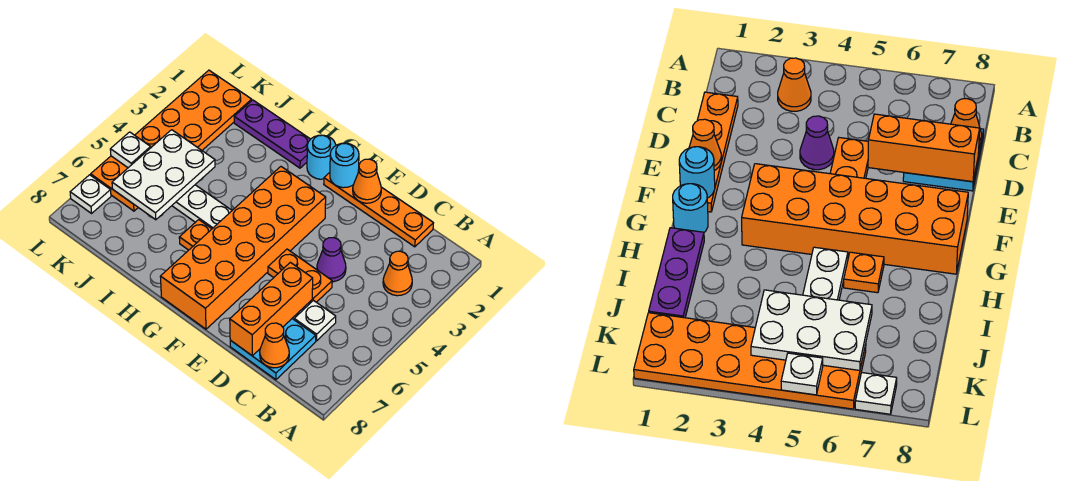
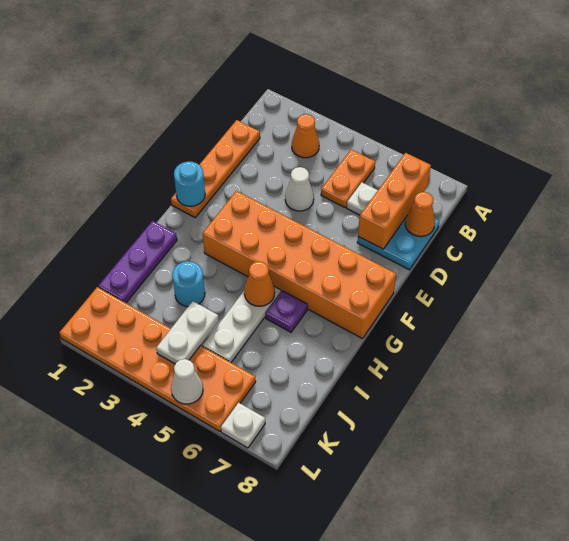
purple 1x1 cone [317,238,346,282] -> white 1x1 cone [285,167,314,211]
orange 1x2 plate [268,249,332,303] -> orange 1x2 plate moved to [321,150,375,207]
orange 1x3 brick [230,262,313,356] -> orange 1x3 brick turned to [358,153,431,249]
orange 1x1 cone [353,159,381,203] -> orange 1x1 cone moved to [244,262,275,306]
cyan 1x1 round brick [307,135,336,179] -> cyan 1x1 round brick moved to [172,261,205,307]
orange 1x1 plate [179,220,212,250] -> purple 1x1 plate [265,291,307,332]
white 2x3 plate [112,130,215,220] -> white 1x2 plate [156,301,219,364]
white 1x1 plate [110,132,151,168] -> white 1x1 cone [171,359,203,404]

